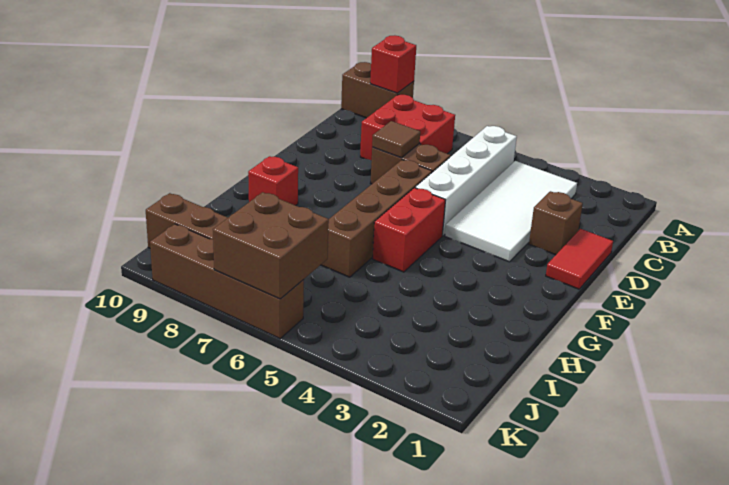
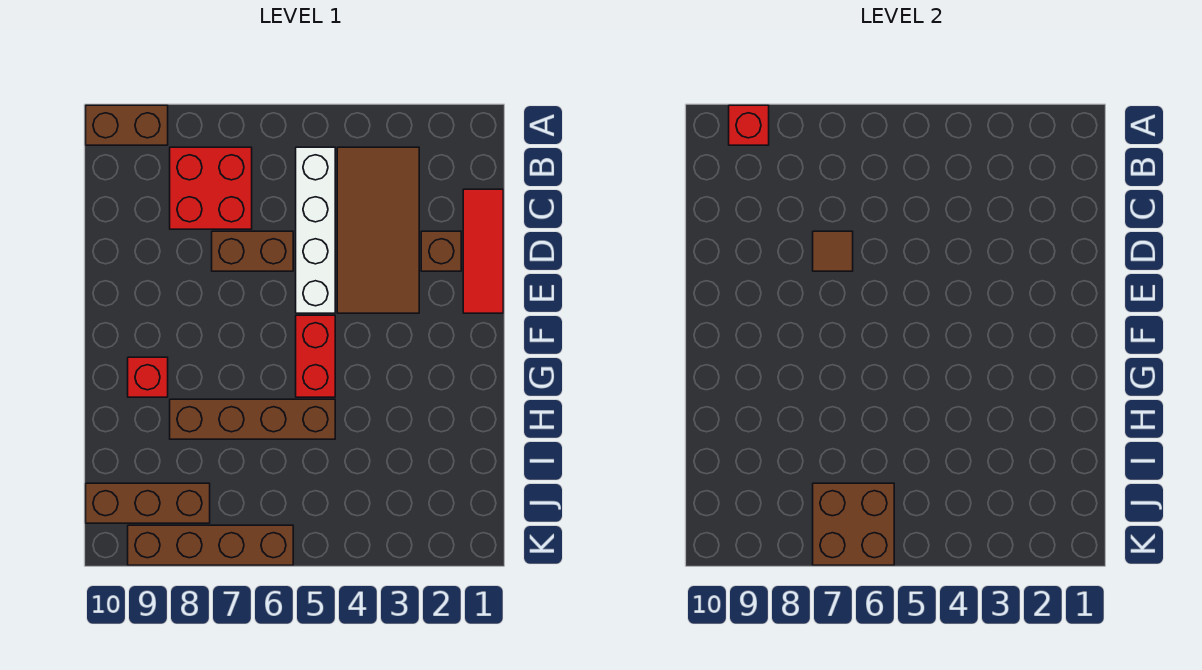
white 2x4 tile [445,161,577,262] -> brown 2x4 tile [337,147,419,313]
red 1x2 tile [546,229,613,289] -> red 1x3 tile [463,189,503,313]
brown 1x4 brick [321,160,432,277] -> brown 1x4 brick turned to [170,399,335,439]

